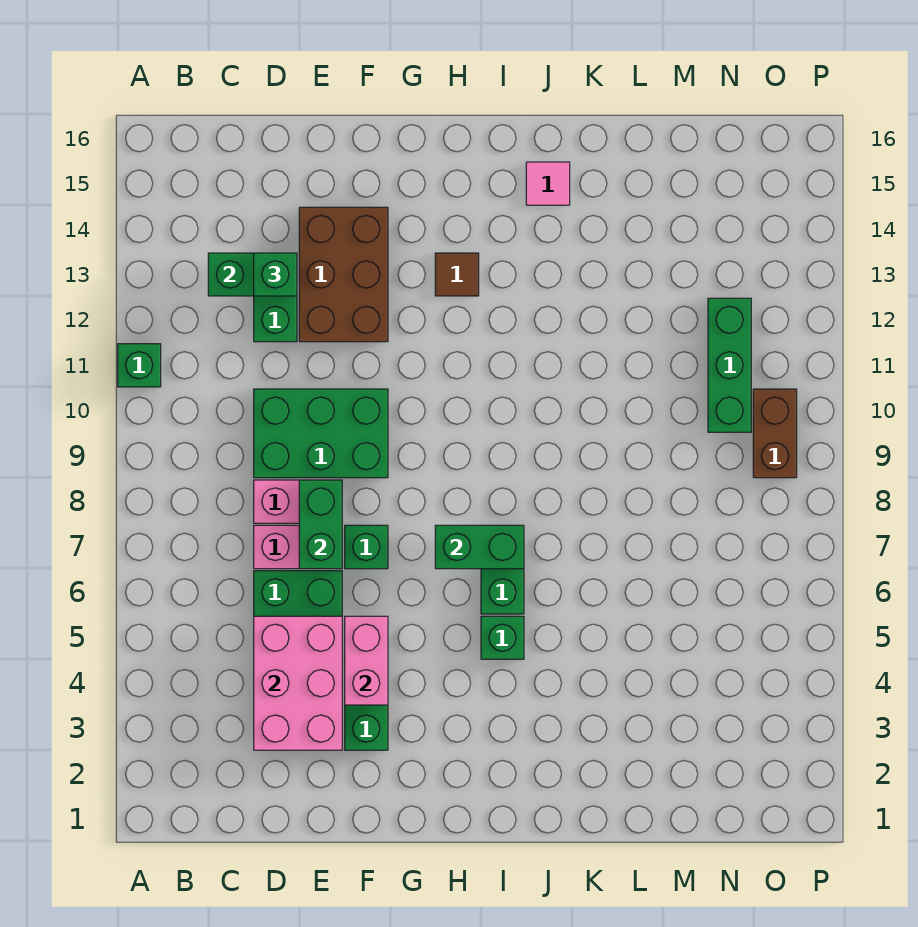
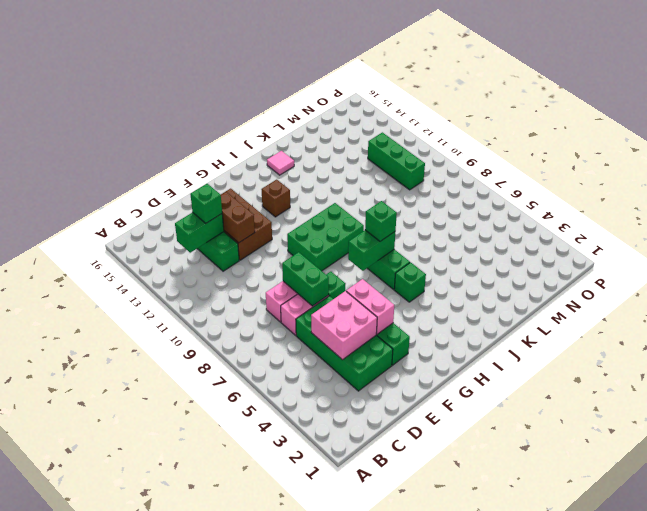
green 1x1 brick [118,344,161,387] -> green 1x1 brick moved to [365,201,397,241]
pink 2x3 brick [254,616,342,750] -> pink 2x2 brick [311,291,377,360]
green 2x3 brick [254,389,388,478] -> green 2x3 brick moved to [287,203,364,271]
brown 1x1 tile [435,253,479,296] -> brown 1x1 brick [261,180,290,217]
brown 1x2 brick [753,389,797,478] -> brown 1x2 brick moved to [221,192,255,243]

